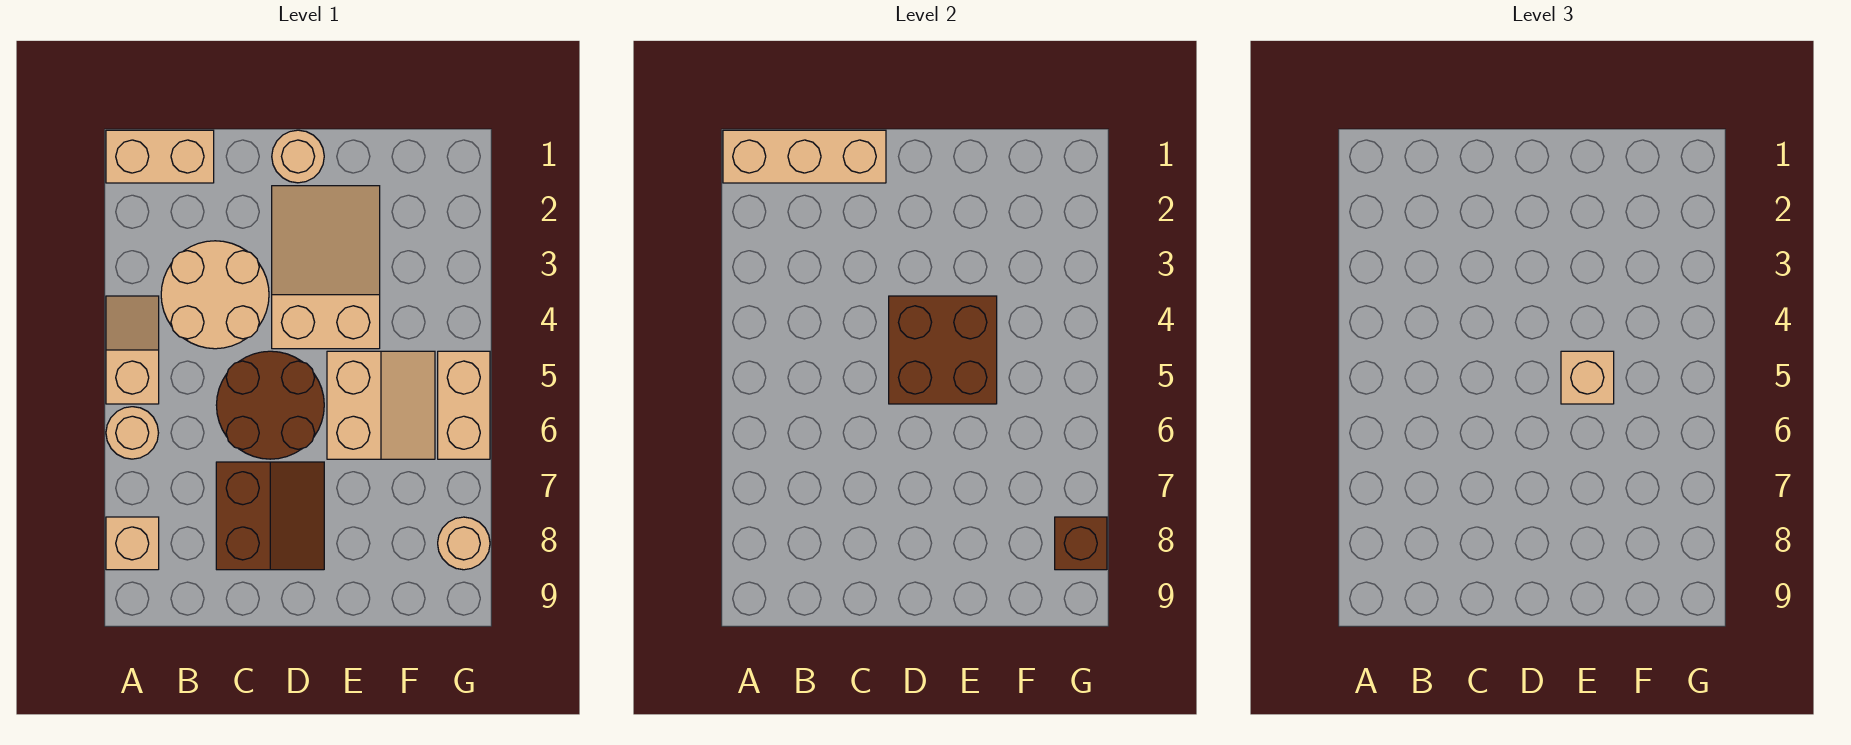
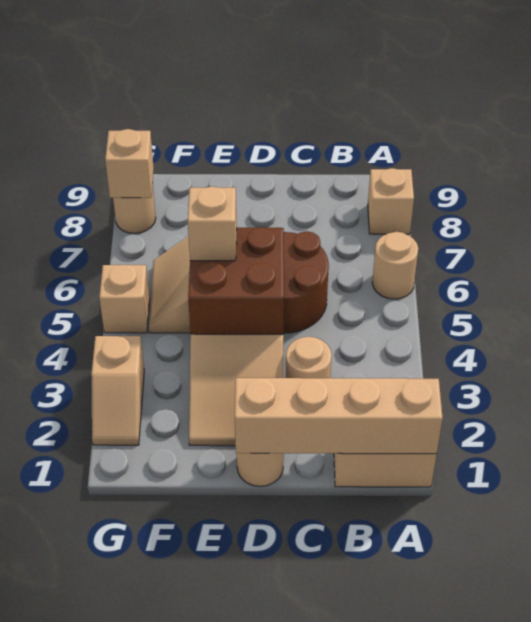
tan 1x3 brick [723,130,886,183] -> tan 1x4 brick [235,378,443,454]
tan 1x2 slope [106,296,159,404] -> tan 1x2 slope moved to [91,336,144,445]
tan 2x2 round brick [161,241,269,349] -> tan 1x1 round brick [285,337,332,378]
brown 2x2 slope [216,462,324,570] -> none
tan 1x2 brick [438,351,490,459] -> tan 1x1 brick [99,265,150,333]
brown 1x1 brick [1055,517,1107,570] -> tan 1x1 brick [105,129,154,198]

